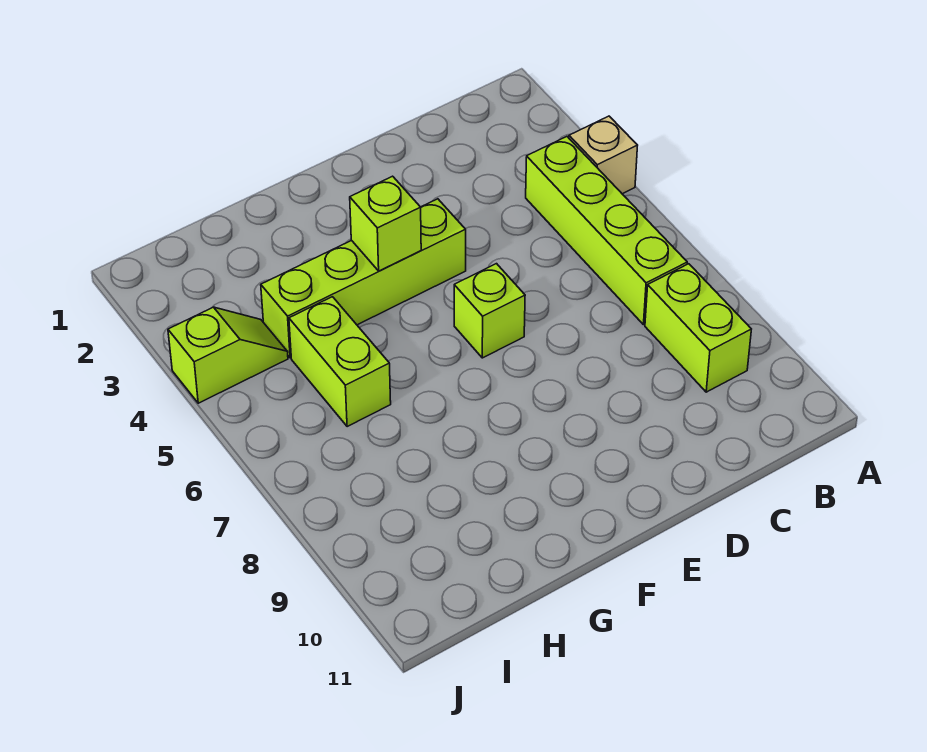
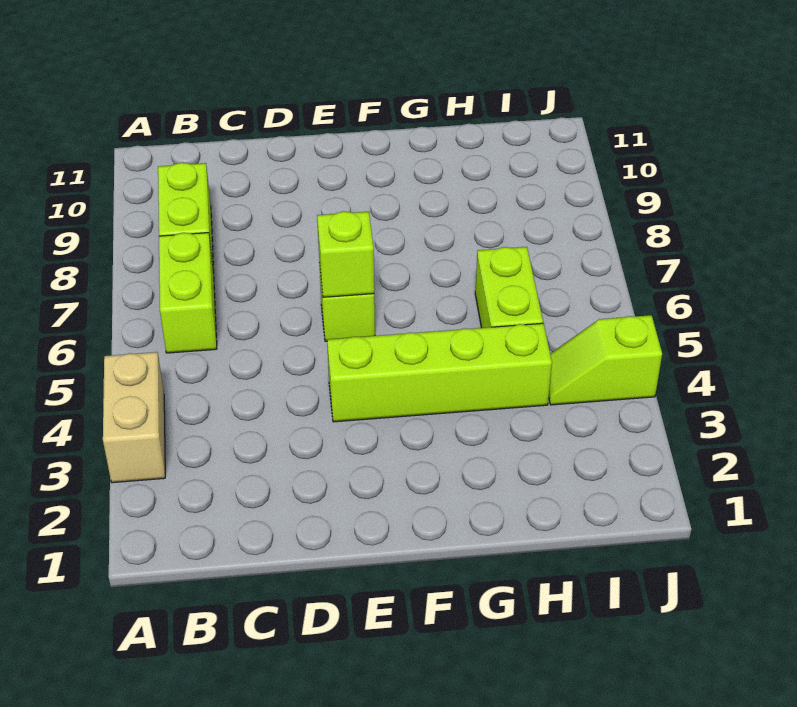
tan 1x1 brick [569,116,638,194] -> tan 1x2 brick [103,352,165,483]
lime 1x4 brick [526,137,687,325] -> lime 1x2 brick [159,233,217,353]
lime 1x1 brick [350,176,421,271] -> lime 1x1 brick moved to [317,211,374,297]

